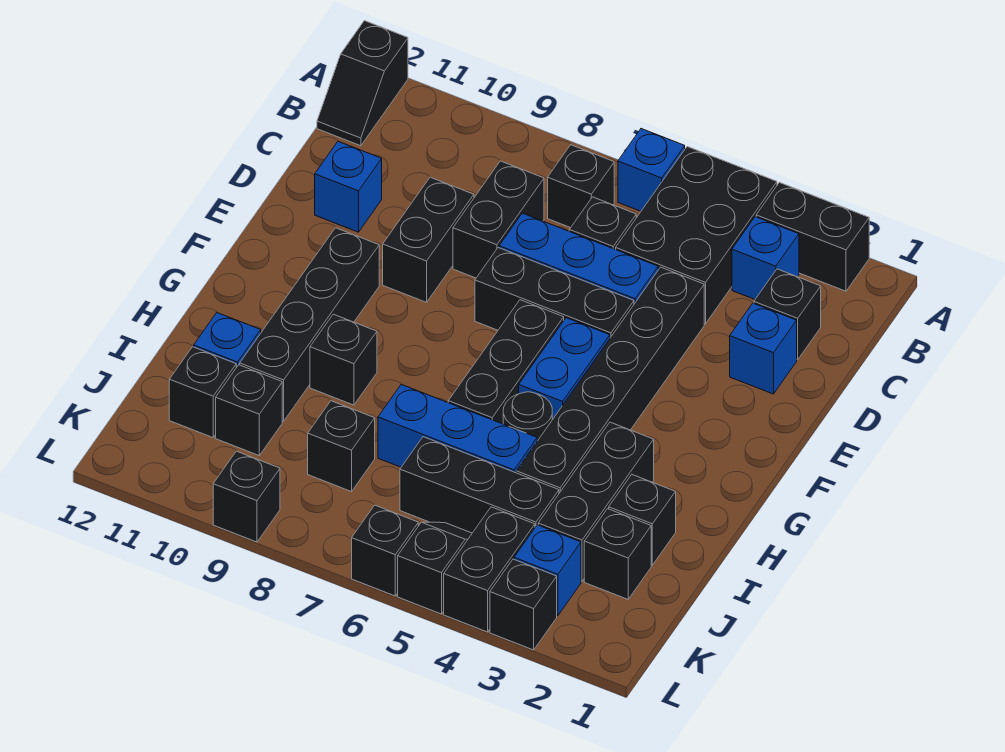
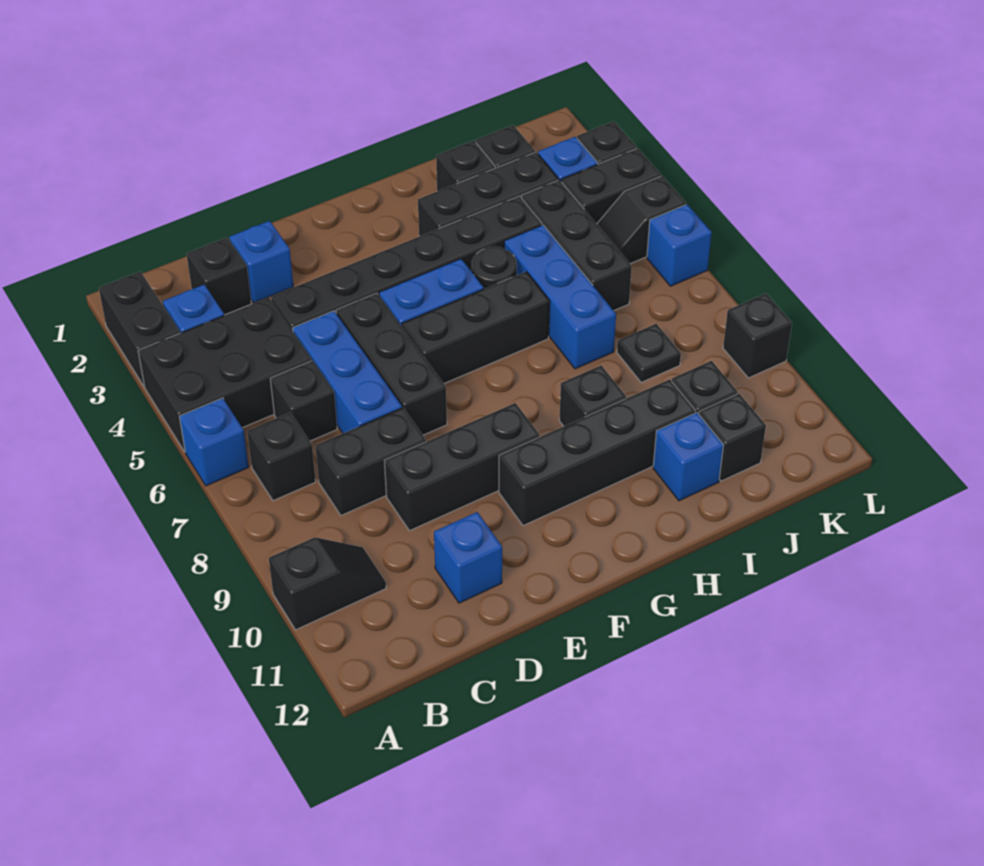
black 1x2 slope [317,21,408,146] -> black 1x2 slope moved to [269,537,386,630]
black 1x2 brick [383,177,474,302] -> black 1x3 brick [384,403,540,531]
black 1x1 brick [308,401,375,492] -> black 1x1 plate [617,324,681,382]
black 1x1 brick [352,505,418,596] -> blue 1x1 brick [647,204,712,286]

